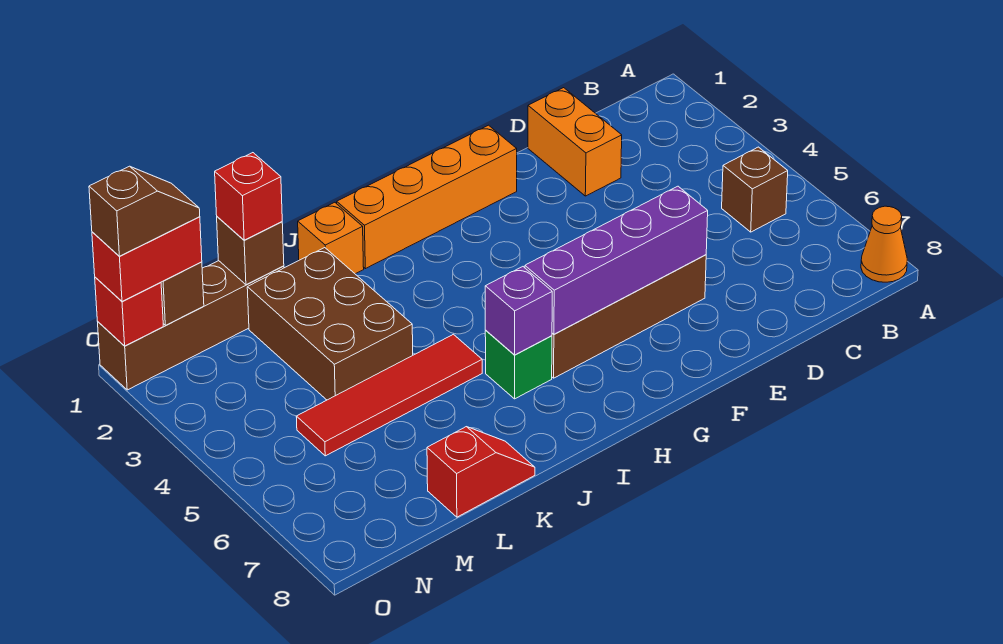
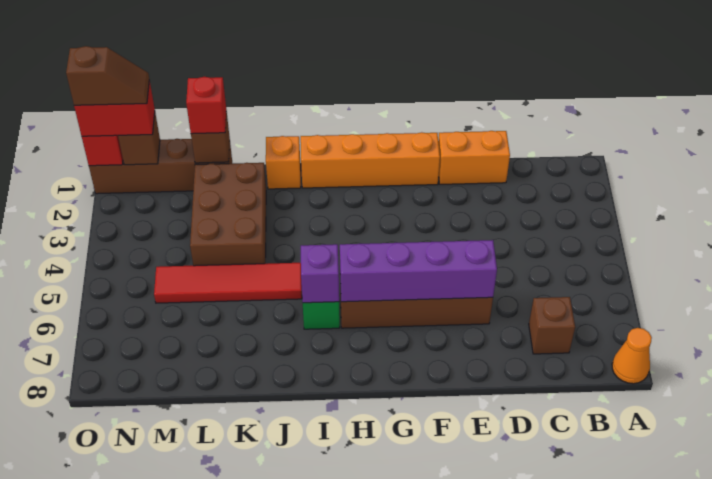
brown 1x1 brick [722,147,788,232] -> brown 1x1 brick moved to [529,297,575,354]
orange 1x2 brick [528,88,622,196] -> orange 1x2 brick turned to [438,131,510,184]
red 1x2 slope [427,427,535,517] -> none

